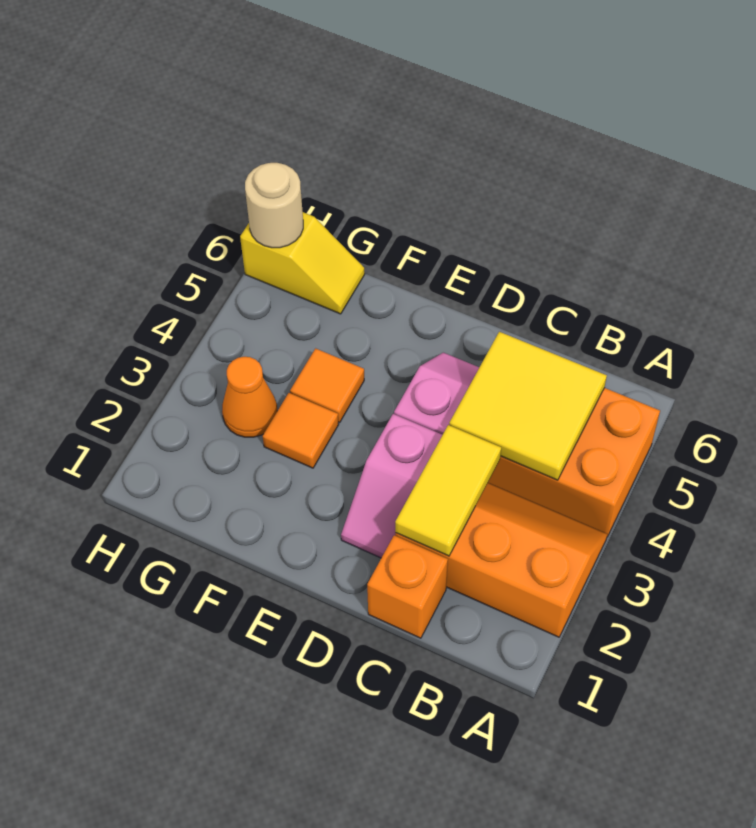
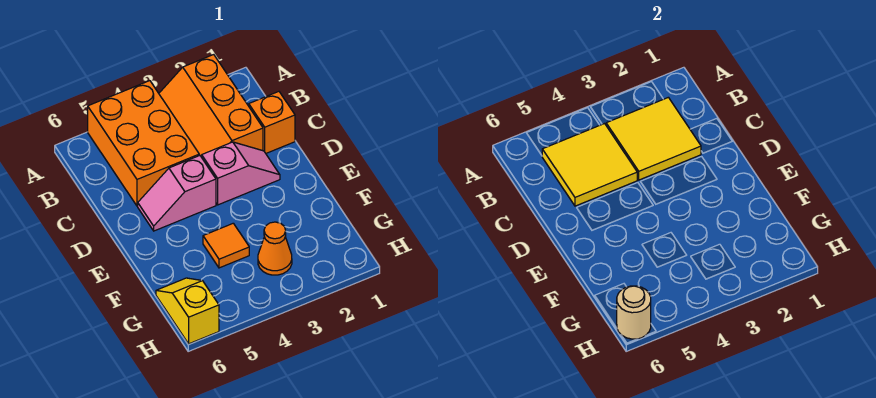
yellow 1x2 tile [395,425,501,556] -> yellow 2x2 tile [606,97,701,180]
orange 1x1 tile [263,393,339,468] -> none

